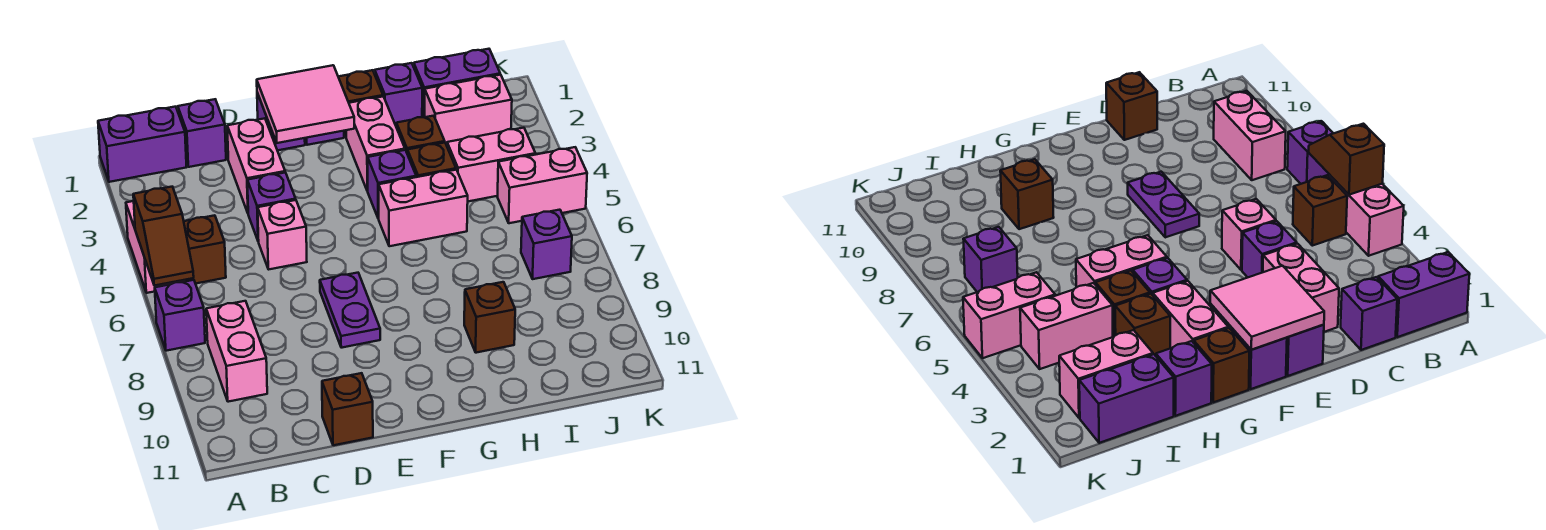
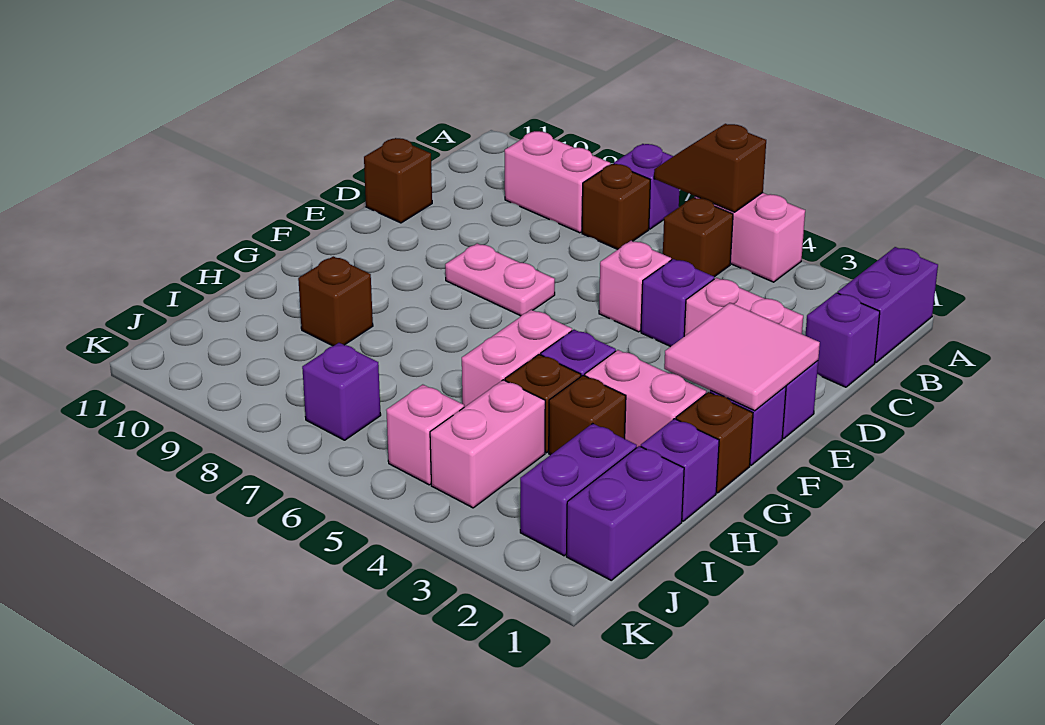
none -> brown 1x1 brick [582,164,650,250]
purple 1x2 plate [320,273,380,348] -> pink 1x2 plate [445,243,555,316]
pink 1x2 brick [425,75,512,145] -> purple 1x2 brick [520,423,637,556]
pink 1x2 brick [497,147,587,223] -> pink 1x1 brick [386,385,464,485]

